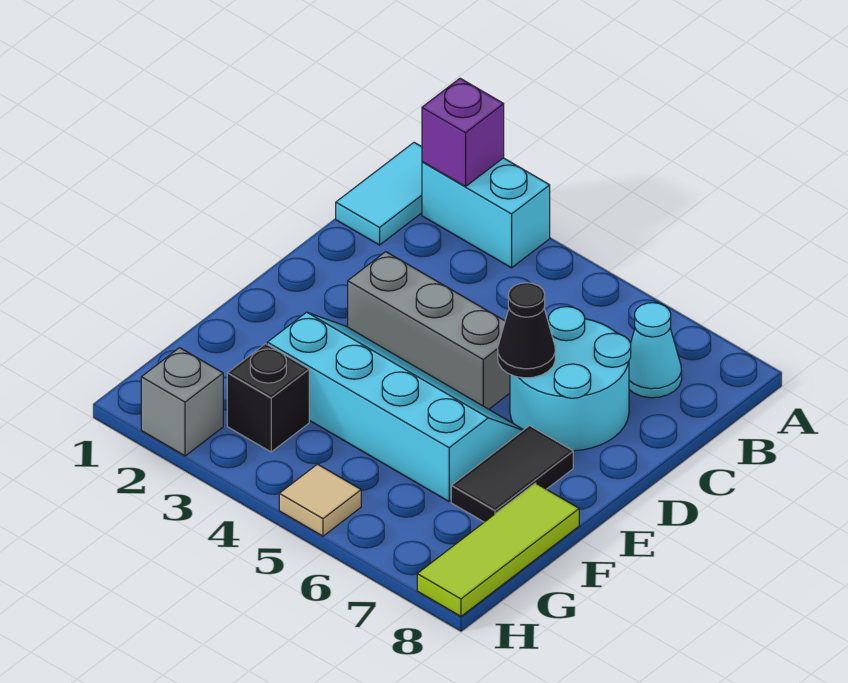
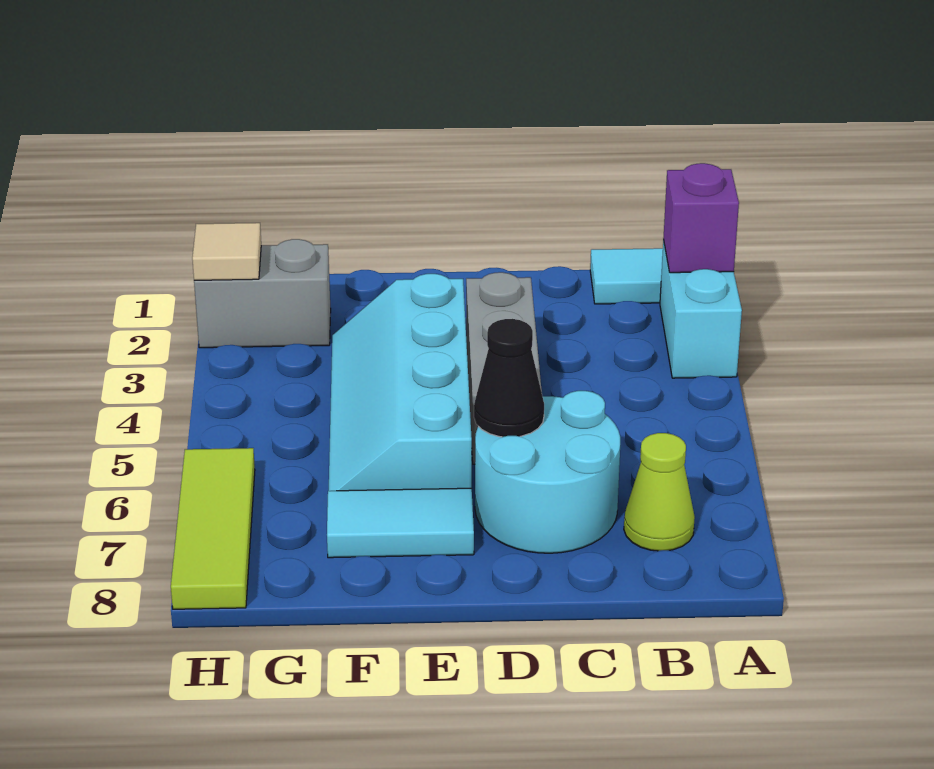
cyan 1x1 cone [629,303,682,398] -> lime 1x1 cone [624,433,695,551]
cyan 2x4 slope [267,312,523,501] -> cyan 2x4 slope turned to [329,274,472,491]
black 1x2 tile [451,426,573,522] -> cyan 1x2 tile [327,488,474,558]
lime 1x3 tile [417,483,579,616] -> lime 1x3 tile turned to [171,448,255,609]
black 1x1 brick [227,344,309,452] -> none
grey 1x1 brick [141,348,223,456] -> grey 1x2 brick [194,239,331,348]
tan 1x1 tile [279,464,361,536] -> tan 1x1 tile moved to [192,223,261,280]

